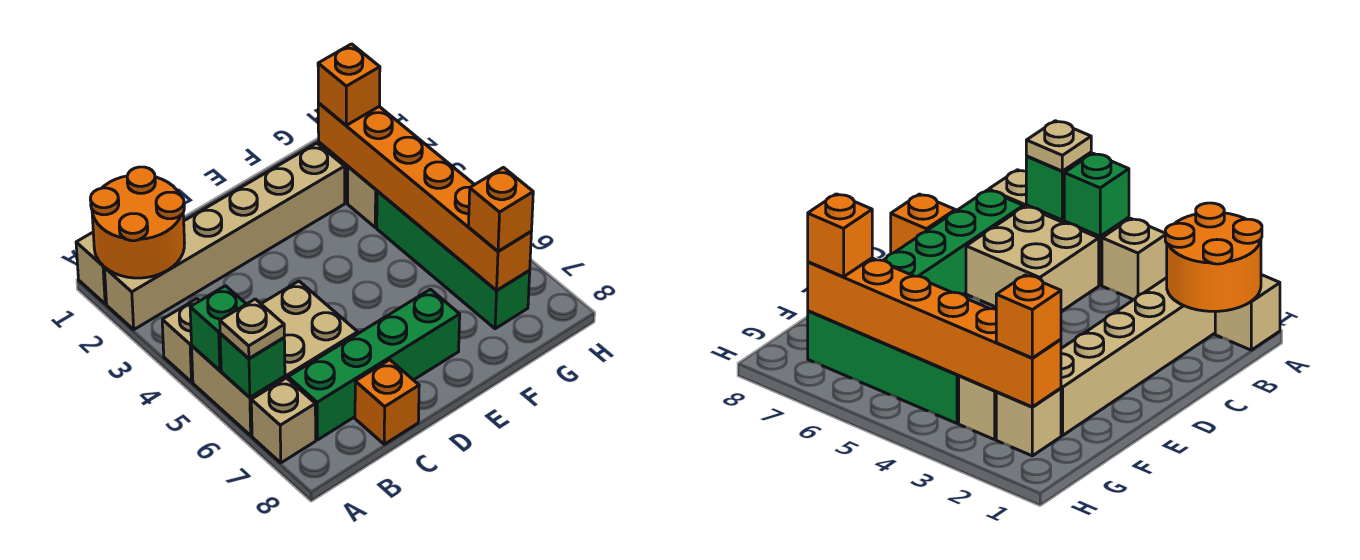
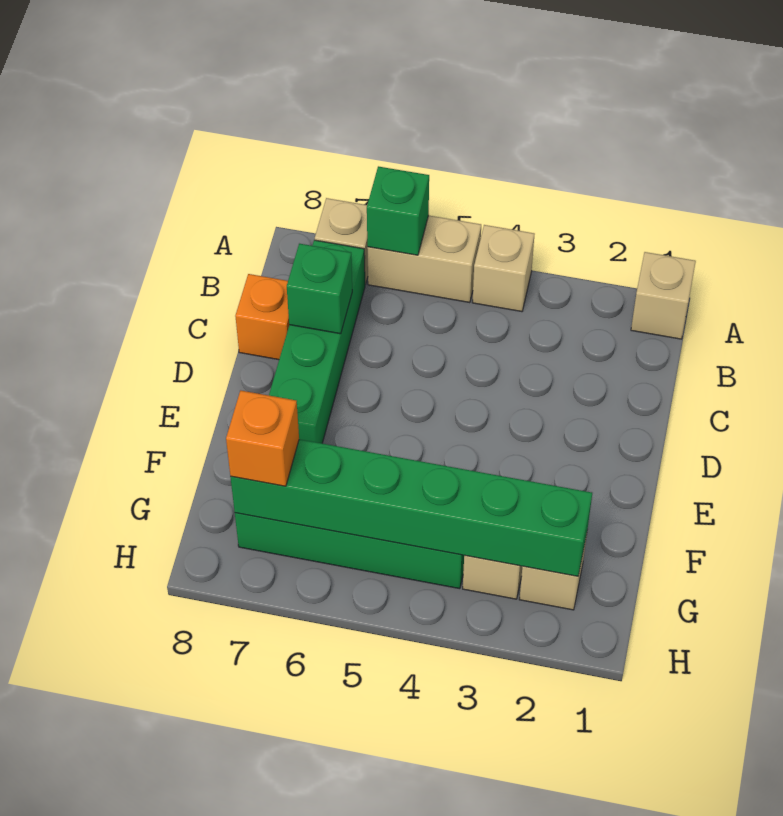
orange 2x2 round brick [90,167,185,278] -> none
tan 1x6 brick [105,143,345,329] -> none
green 1x1 brick [190,286,246,370] -> green 1x1 brick moved to [287,244,352,334]
tan 1x1 plate [220,299,284,359] -> none
tan 2x2 brick [261,281,358,379] -> none
orange 1x6 brick [318,103,531,290] -> green 1x6 brick [231,439,592,576]
orange 1x1 brick [318,44,380,125] -> none

